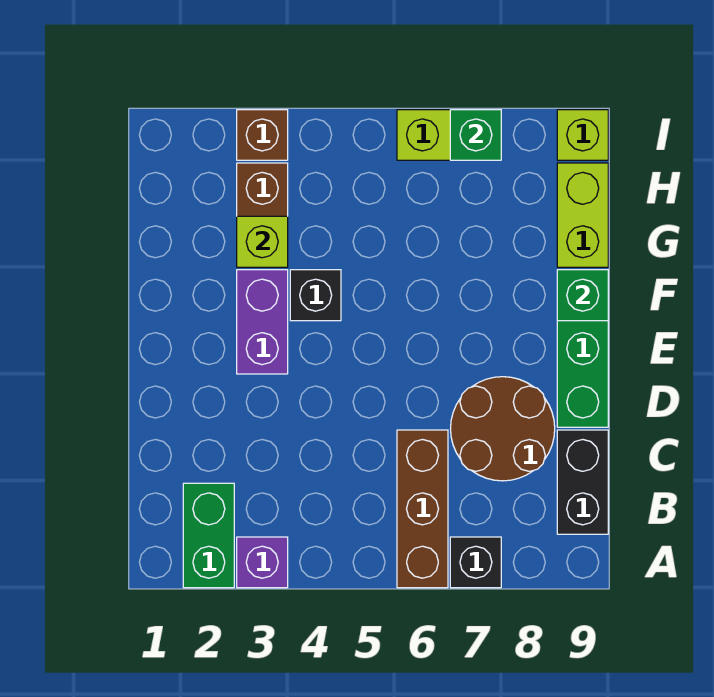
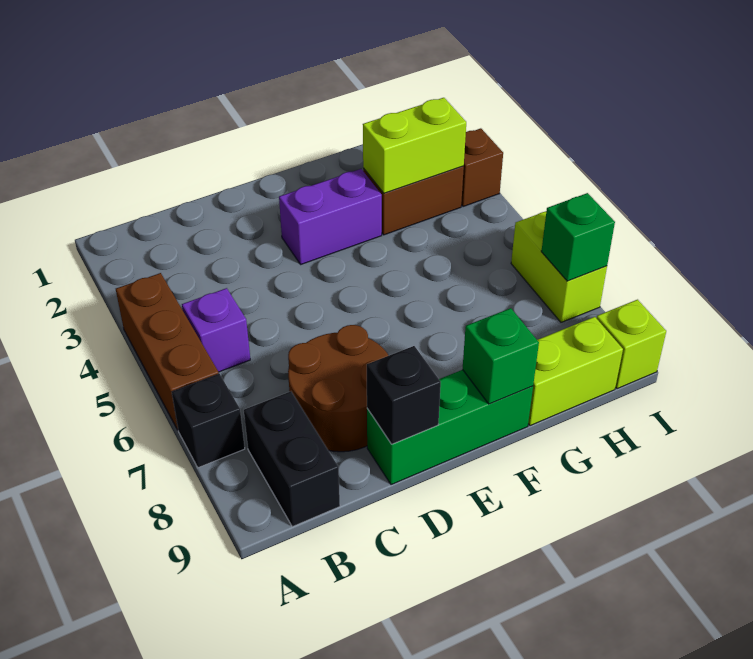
green 1x2 brick [183,483,234,588] -> none
purple 1x1 brick [237,537,288,588] -> purple 1x1 brick moved to [182,288,250,372]
brown 1x3 brick [397,430,448,588] -> brown 1x3 brick turned to [116,273,219,430]
black 1x2 brick [557,430,608,534] -> black 1x2 brick turned to [244,391,340,527]
black 1x1 brick [290,270,341,321] -> black 1x1 brick moved to [367,346,441,444]
lime 1x1 brick [237,216,288,267] -> lime 1x2 brick [363,98,466,193]

